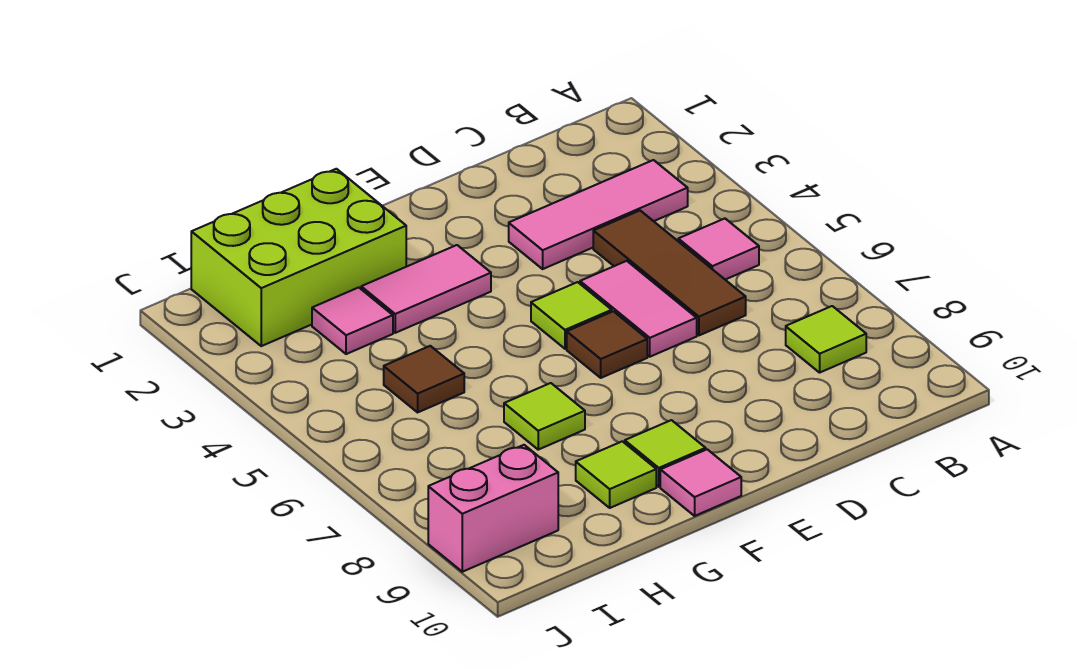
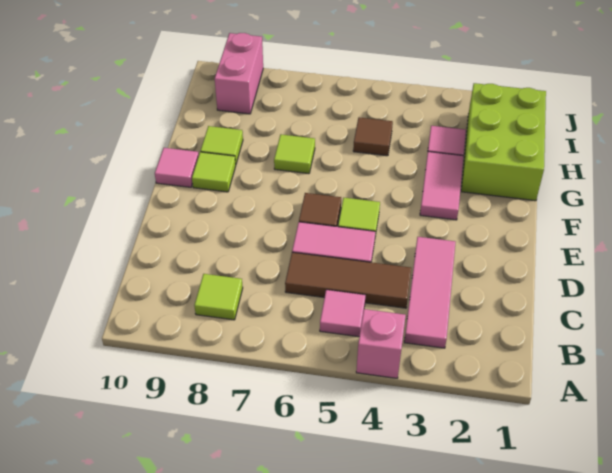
none -> pink 1x1 brick [356,309,406,378]

